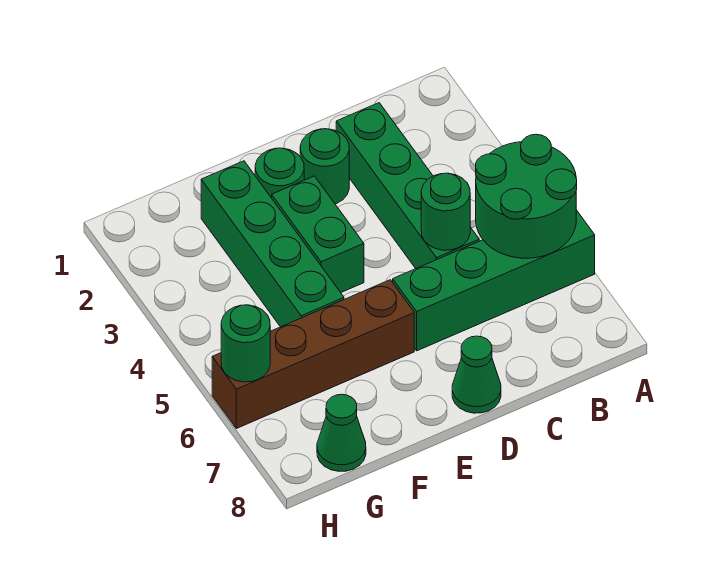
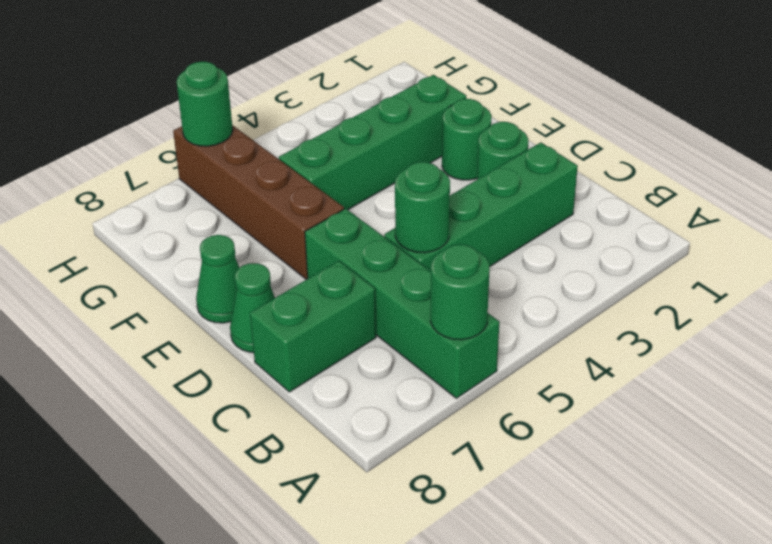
green 2x2 round brick [476,134,577,258] -> green 1x1 round brick [431,244,490,340]
green 1x2 brick [272,176,364,292] -> green 1x2 brick moved to [250,261,376,392]
green 1x1 cone [317,394,366,471] -> green 1x1 cone moved to [196,235,239,323]

